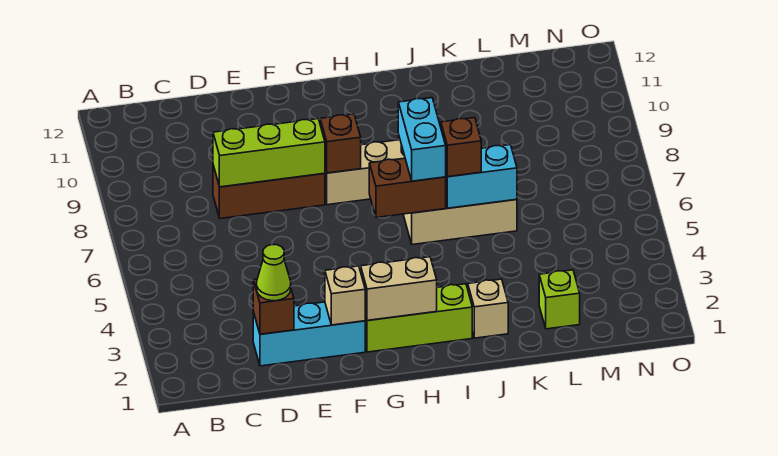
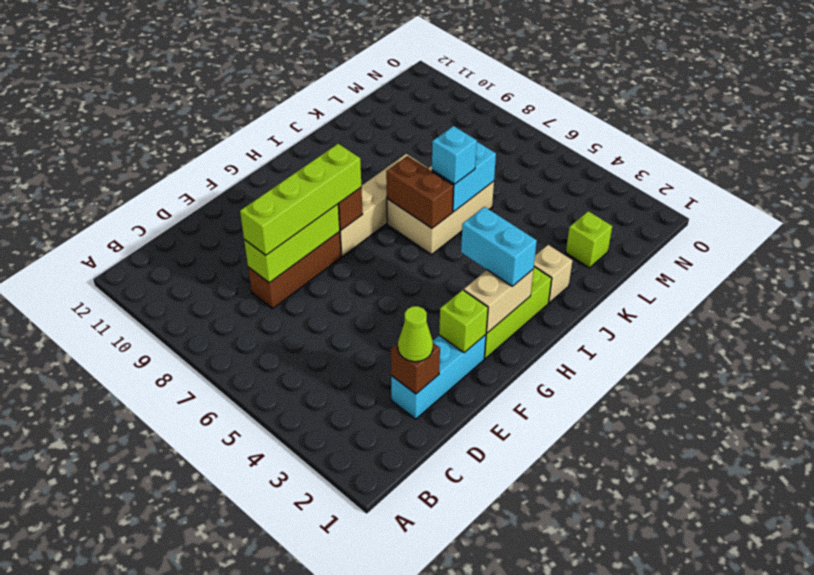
none -> lime 1x4 brick [240,144,361,255]
tan 1x1 brick [325,266,365,325] -> lime 1x1 brick [439,290,488,353]
brown 1x2 brick [369,158,446,218] -> brown 1x2 brick turned to [386,156,454,228]
cyan 1x2 brick [398,98,446,181] -> cyan 1x2 brick moved to [461,207,537,286]
brown 1x1 brick [441,118,481,177] -> cyan 1x1 brick [432,126,477,184]

